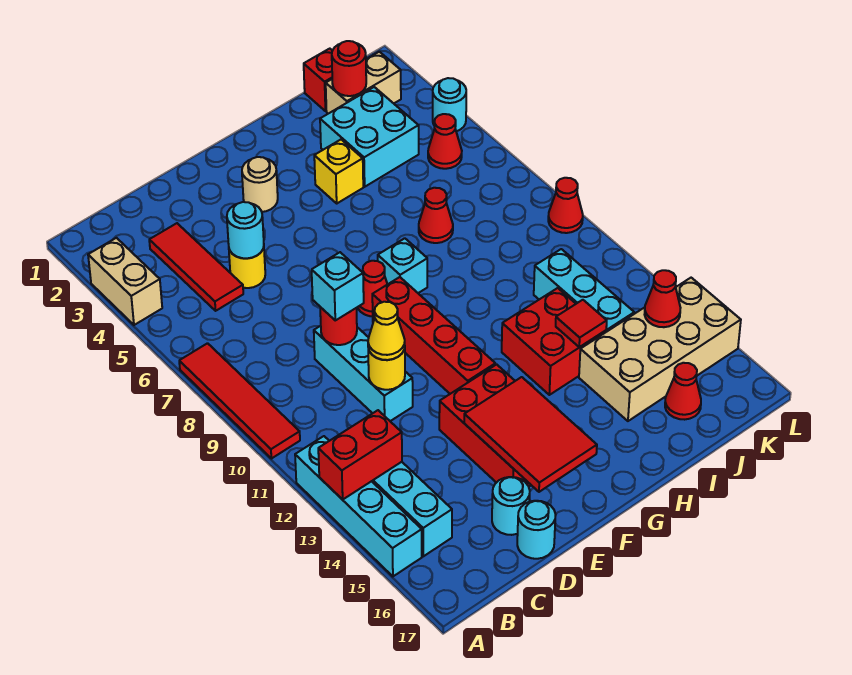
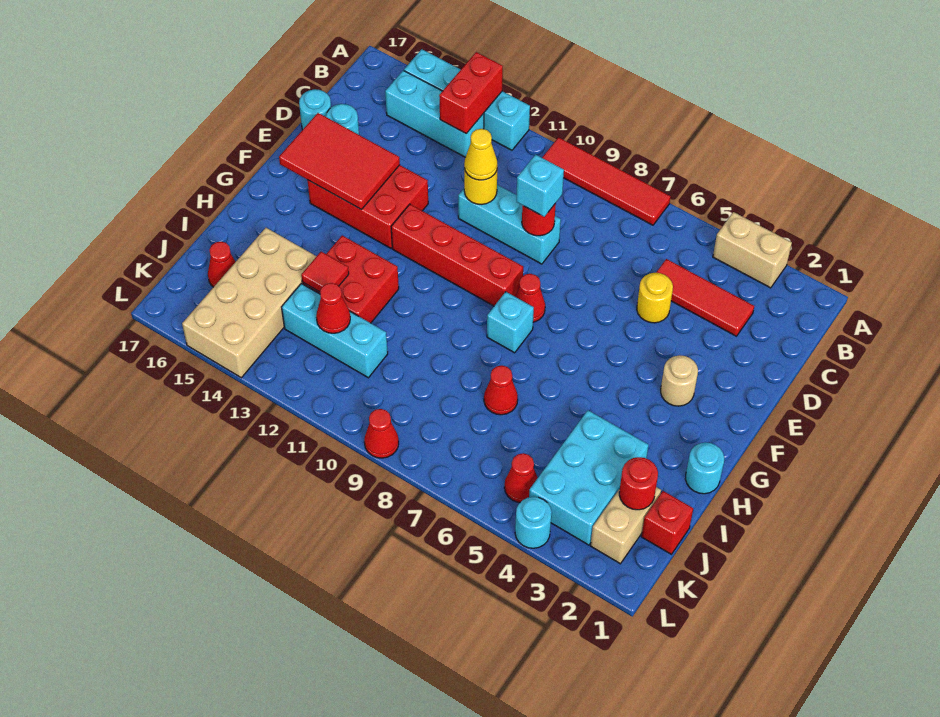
cyan 1x1 round brick [227,202,264,258] -> cyan 1x1 round brick moved to [685,442,724,494]
yellow 1x1 brick [314,140,363,203] -> none
cyan 2x2 brick [320,87,419,187] -> cyan 2x3 brick [529,410,649,545]
red 1x1 cone [645,270,680,327] -> red 1x1 cone moved to [316,283,350,333]

